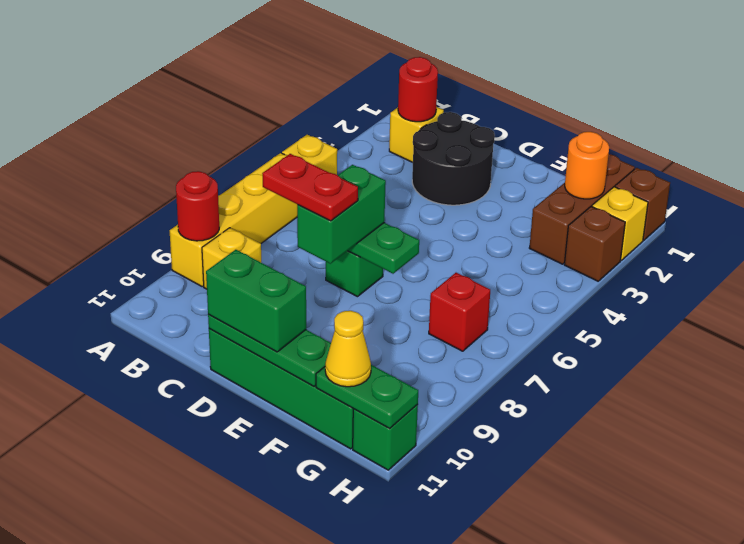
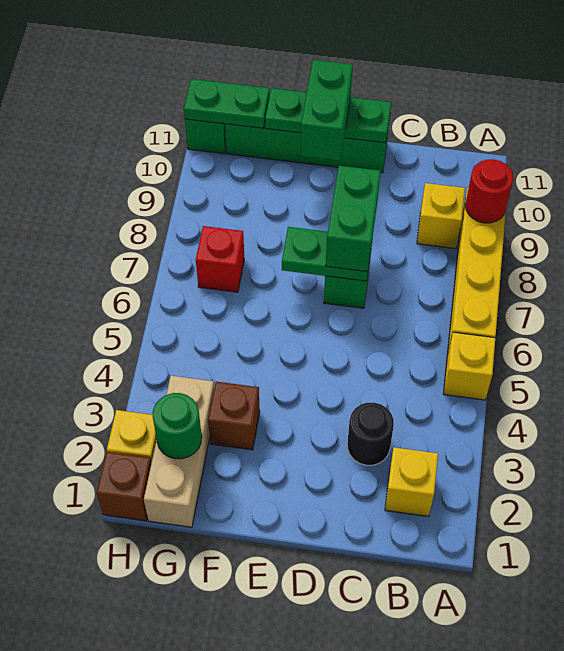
red 1x1 round brick [398,57,438,122] -> none
black 2x2 round brick [412,112,495,205] -> black 1x1 round brick [347,402,394,465]
red 1x2 plate [262,154,358,221] -> none
green 1x2 brick [206,250,306,352] -> green 1x2 brick turned to [301,60,353,160]
brown 1x3 brick [529,154,635,264] -> tan 1x3 brick [144,376,214,527]
orange 1x1 round brick [565,132,609,199] -> green 1x1 round brick [153,393,202,459]
yellow 1x1 cone [325,311,371,387] -> none
brown 1x1 brick [564,207,625,281] -> brown 1x1 brick moved to [208,382,260,450]

